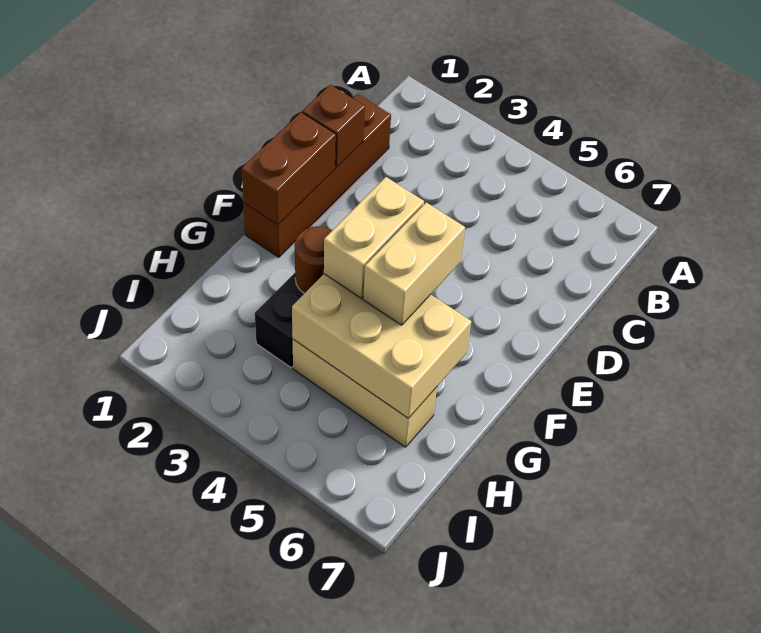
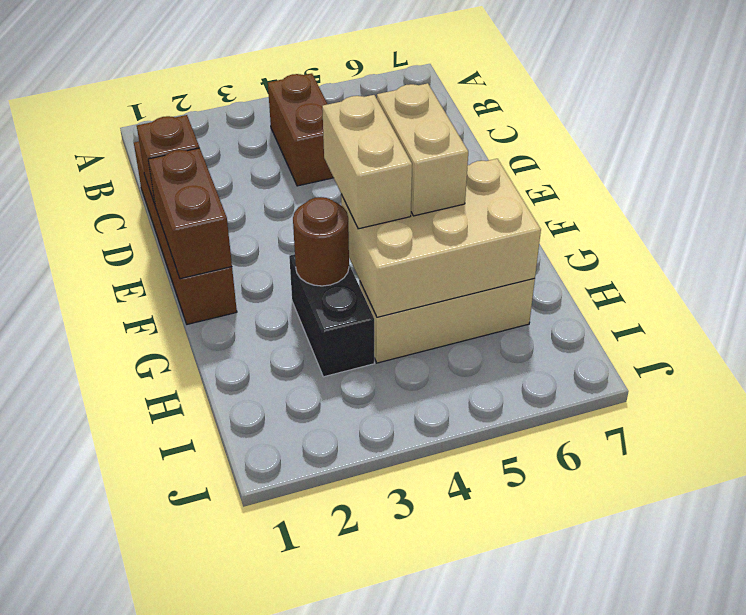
none -> brown 1x2 brick [268,73,334,186]

